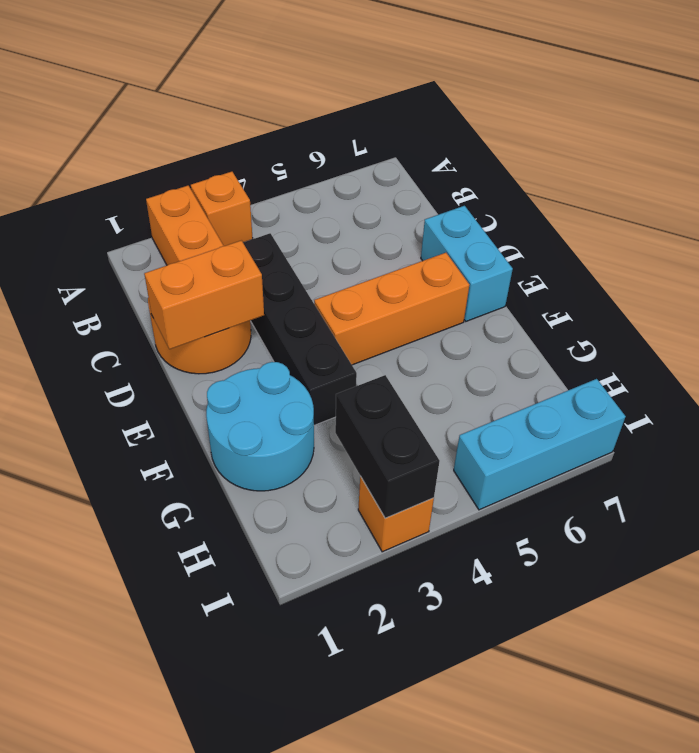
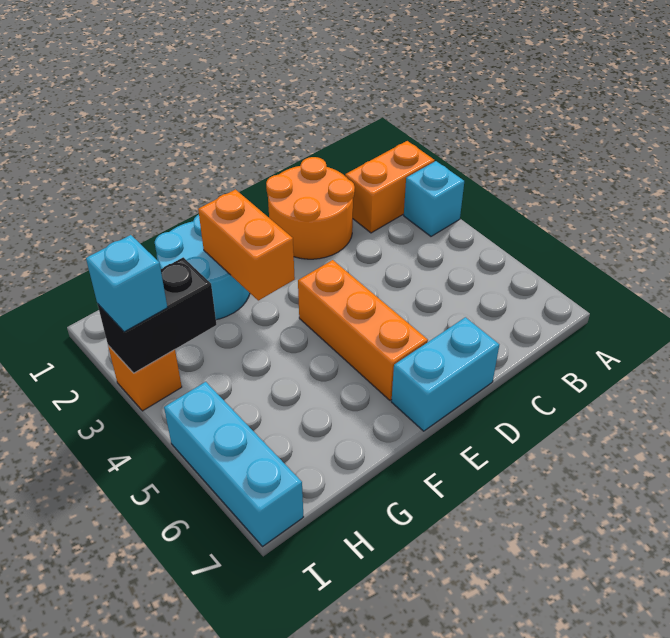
orange 1x1 brick [191,172,253,246] -> cyan 1x1 brick [404,161,464,236]
black 1x4 brick [243,233,357,425] -> none
orange 1x2 brick [144,240,264,349] -> orange 1x2 brick moved to [198,189,295,300]
none -> cyan 1x1 brick [86,235,167,332]

